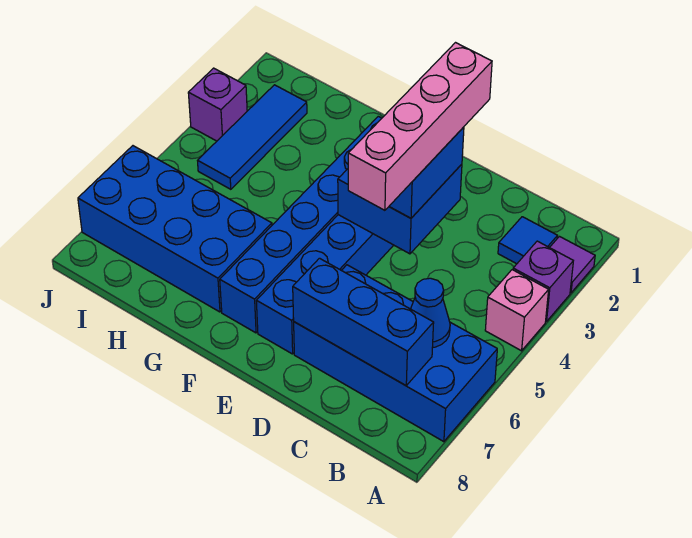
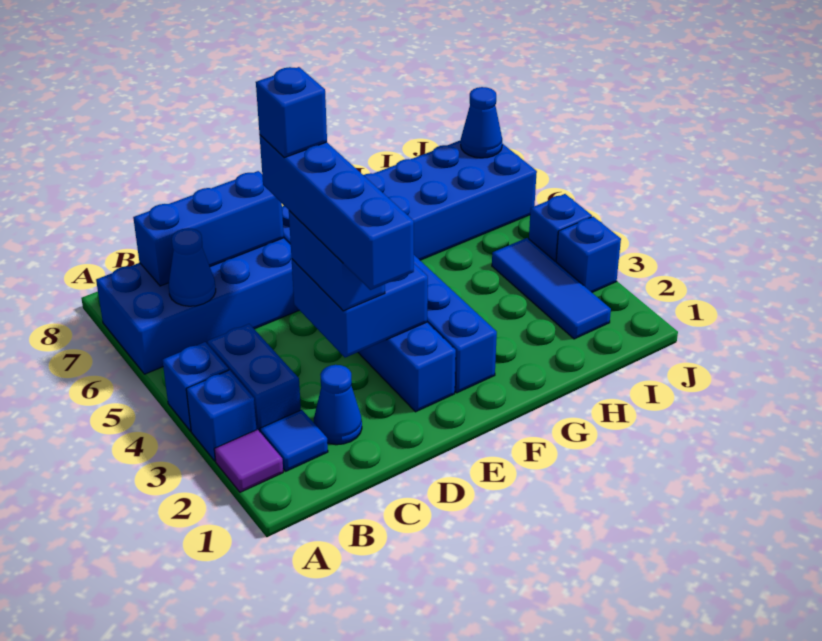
purple 1x1 brick [513,241,573,322] -> blue 1x1 brick [186,370,257,461]
pink 1x1 brick [485,270,549,351] -> blue 1x1 brick [162,342,229,431]
none -> blue 1x2 brick [208,324,301,432]
none -> blue 1x1 cone [314,365,362,445]
pink 1x4 brick [348,43,492,210] -> blue 1x4 brick [260,135,414,290]
none -> blue 1x1 brick [256,67,327,158]
purple 1x1 brick [188,68,247,141] -> blue 1x1 brick [556,217,621,292]
none -> blue 1x1 brick [529,194,592,262]
none -> blue 1x1 cone [461,87,502,158]

